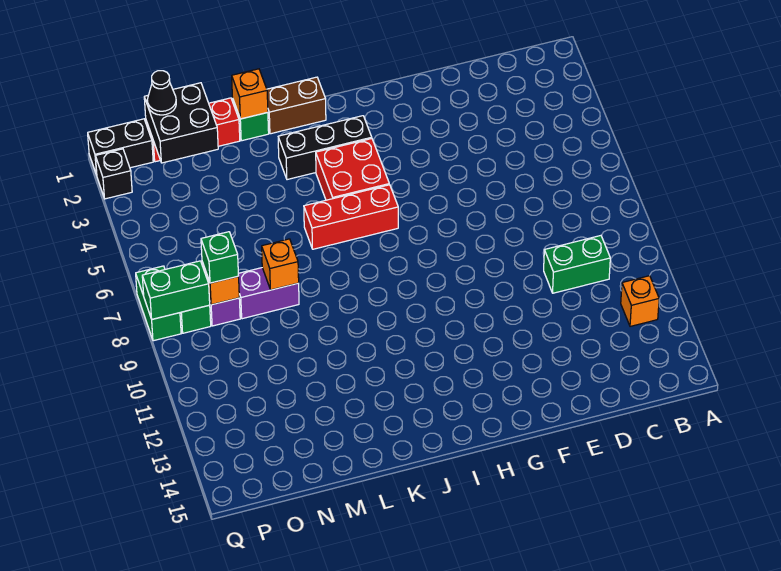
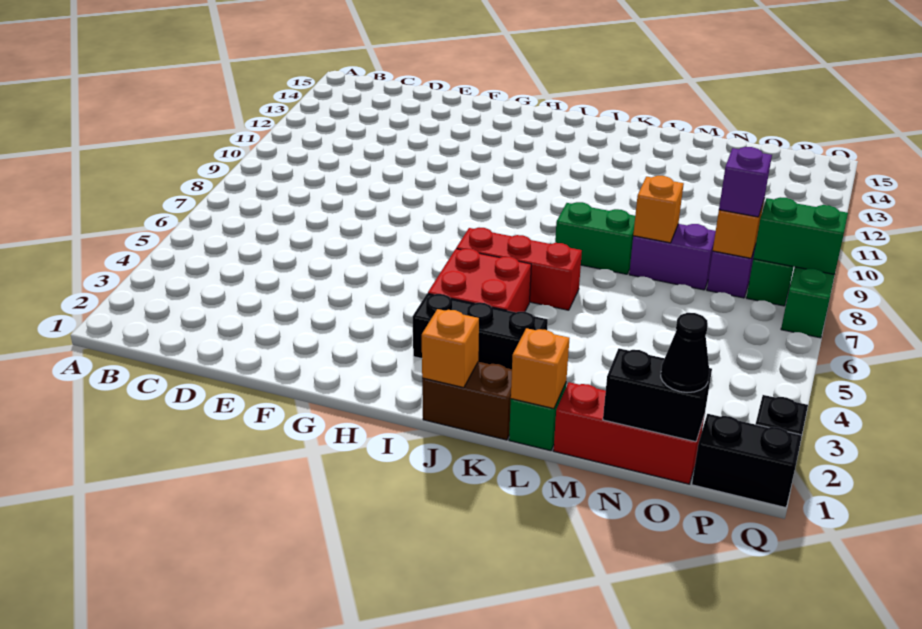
orange 1x1 brick [621,276,659,326] -> orange 1x1 brick moved to [422,309,479,388]
green 1x2 brick [544,236,610,293] -> green 1x2 brick moved to [555,202,635,274]
black 2x2 brick [144,83,218,163] -> black 1x2 brick [603,348,712,442]
green 1x1 brick [201,232,239,283] -> purple 1x1 brick [719,147,772,217]

